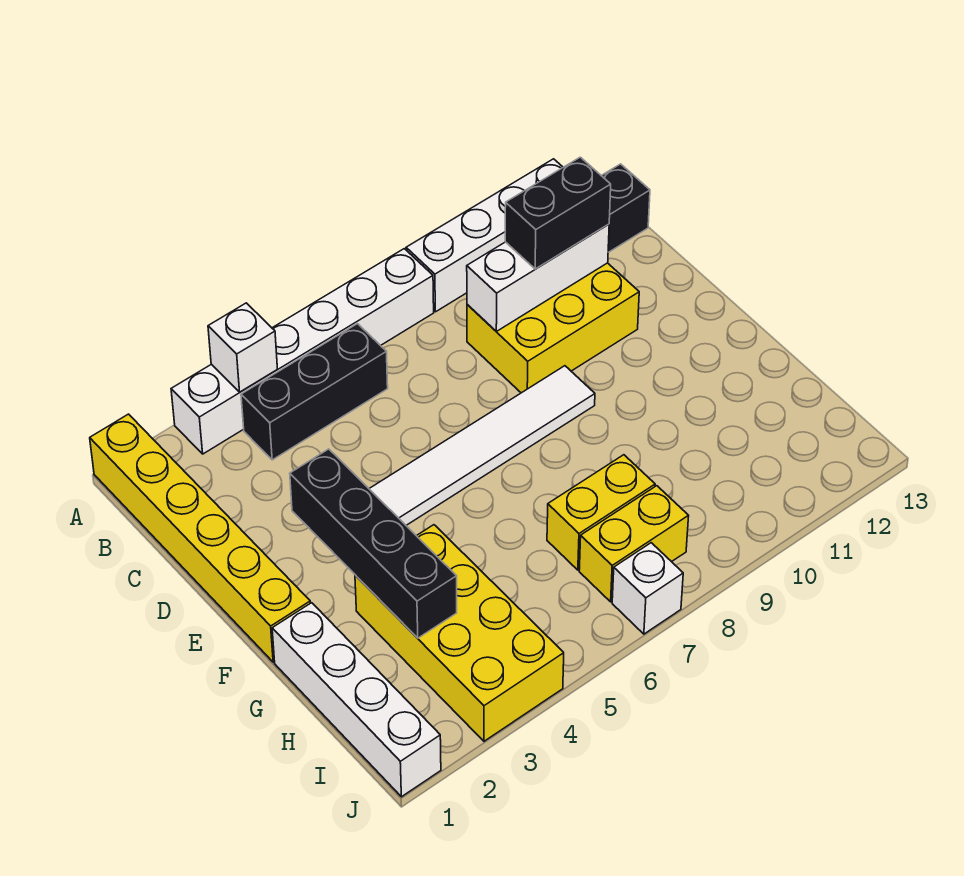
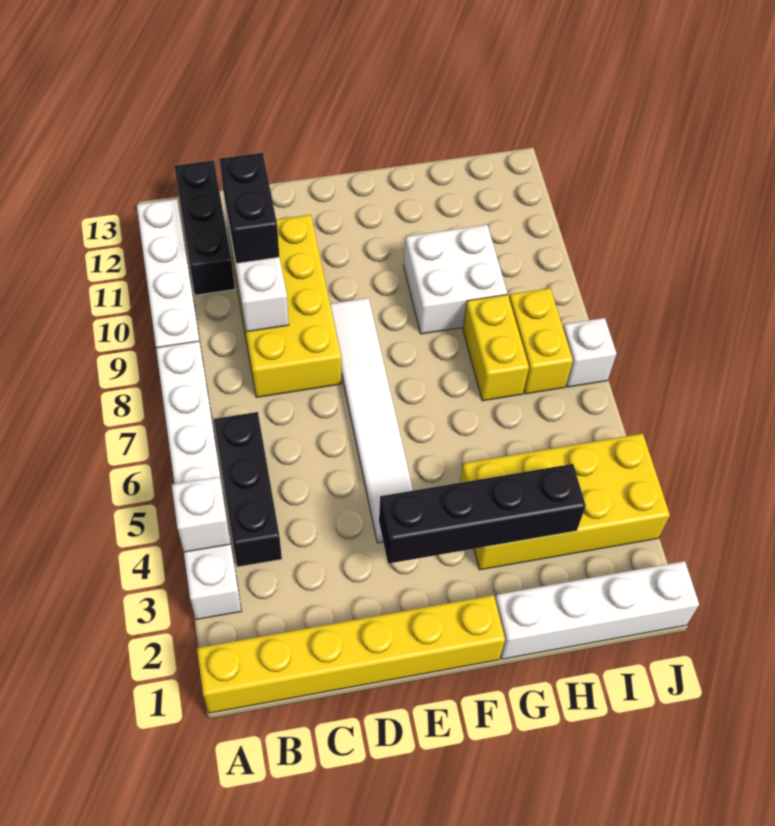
yellow 2x3 brick [467,263,639,393] -> yellow 2x4 brick [228,215,341,397]
none -> white 2x2 brick [404,225,507,334]

